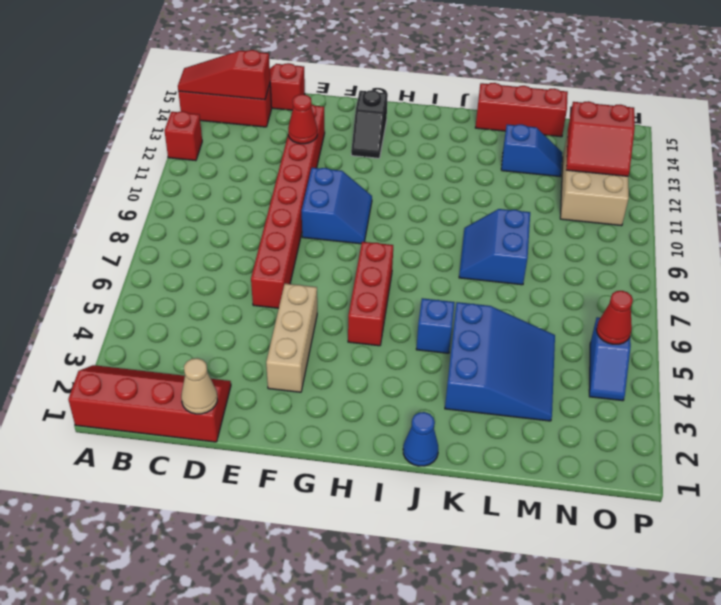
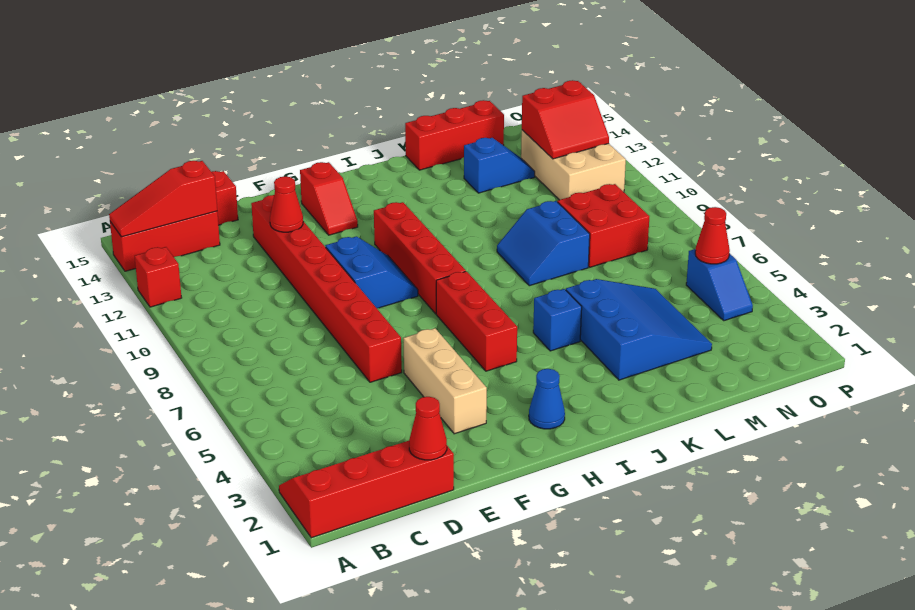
tan 1x1 cone [181,358,217,414] -> red 1x1 cone [409,397,447,460]
black 1x2 slope [351,90,388,158] -> red 1x2 slope [300,162,358,235]
none -> red 1x4 brick [374,202,466,314]
blue 1x1 cone [403,412,439,466] -> blue 1x1 cone moved to [529,369,565,429]
none -> red 2x2 brick [557,184,649,267]

